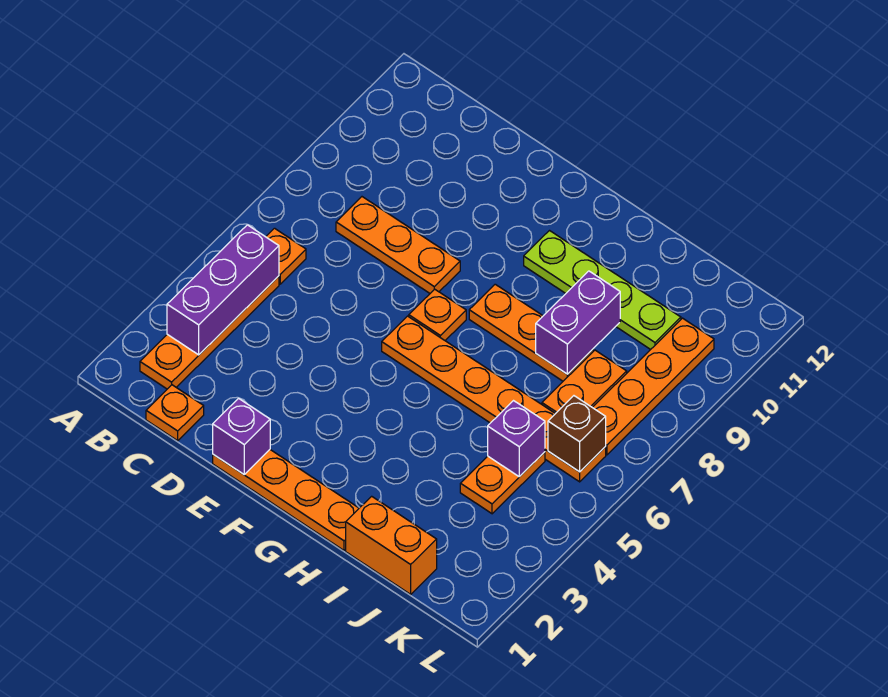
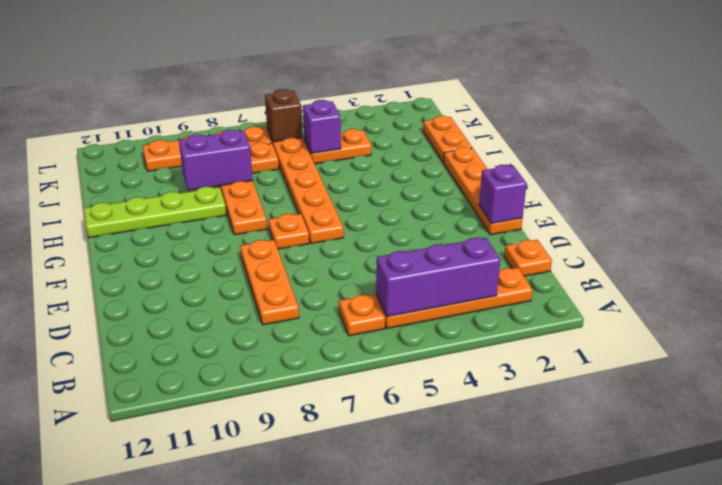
lime 1x4 plate [524,231,681,350] -> lime 1x4 plate turned to [84,187,226,238]
orange 1x2 brick [346,496,437,594] -> orange 1x2 plate [423,116,472,162]

